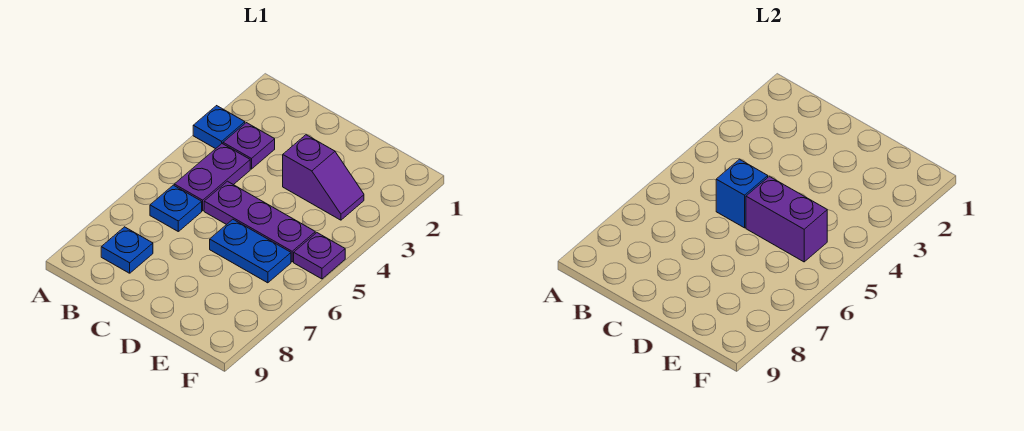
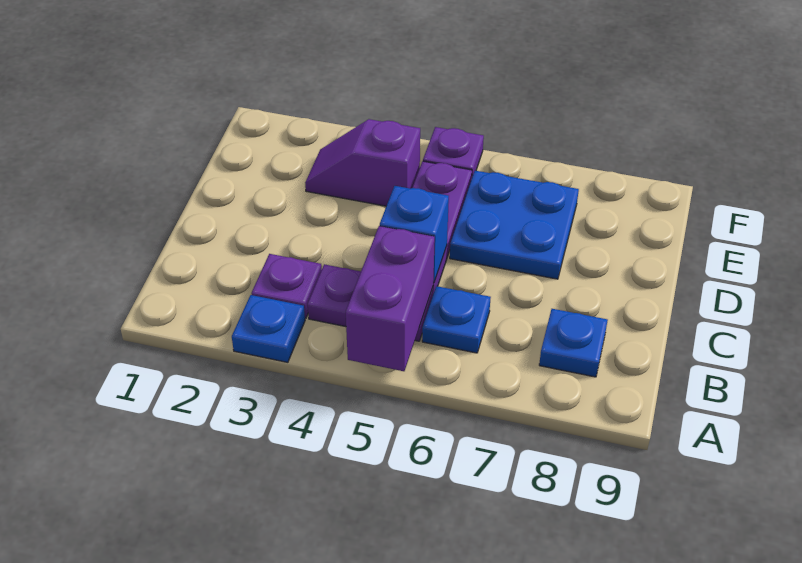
purple 1x2 slope [283,135,364,220] -> purple 1x2 slope turned to [305,119,420,206]
purple 1x2 brick [746,176,827,262] -> purple 1x2 brick moved to [346,226,435,371]
blue 1x2 plate [210,219,291,283] -> blue 2x2 plate [450,171,579,279]

